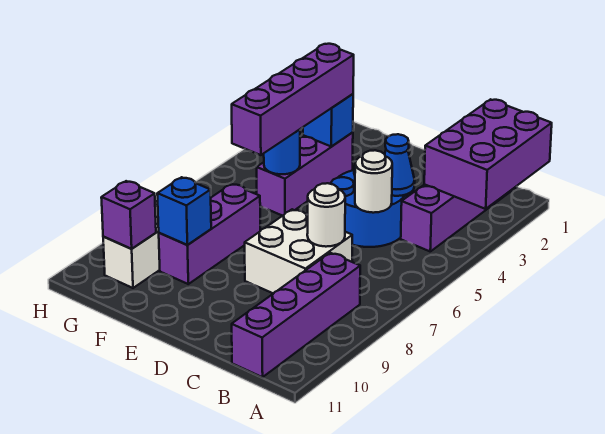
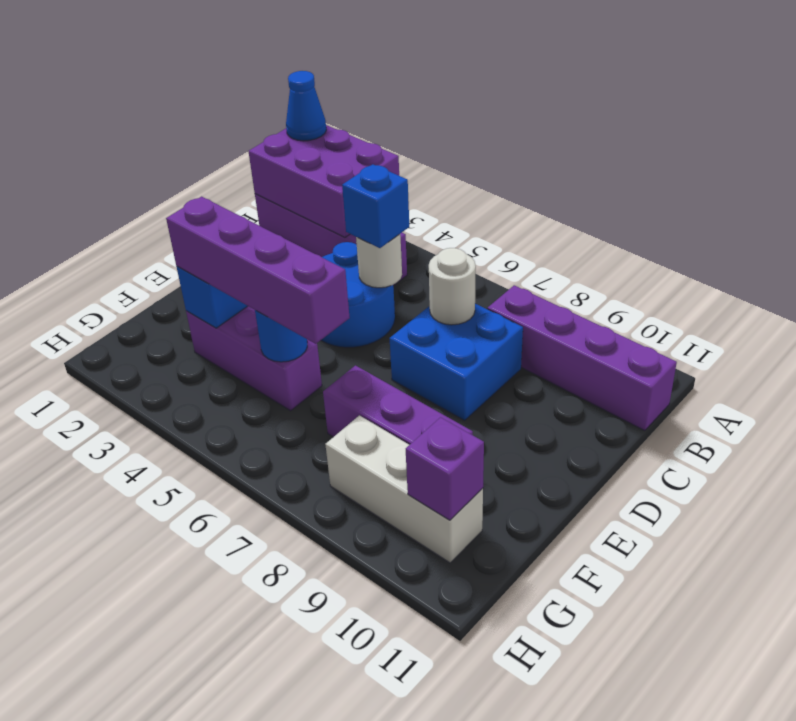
blue 1x1 cone [385,134,415,196] -> blue 1x1 cone moved to [286,71,326,141]
white 2x2 brick [245,209,352,294] -> blue 2x2 brick [390,304,523,420]
blue 1x1 brick [157,177,211,245] -> blue 1x1 brick moved to [342,164,409,248]

